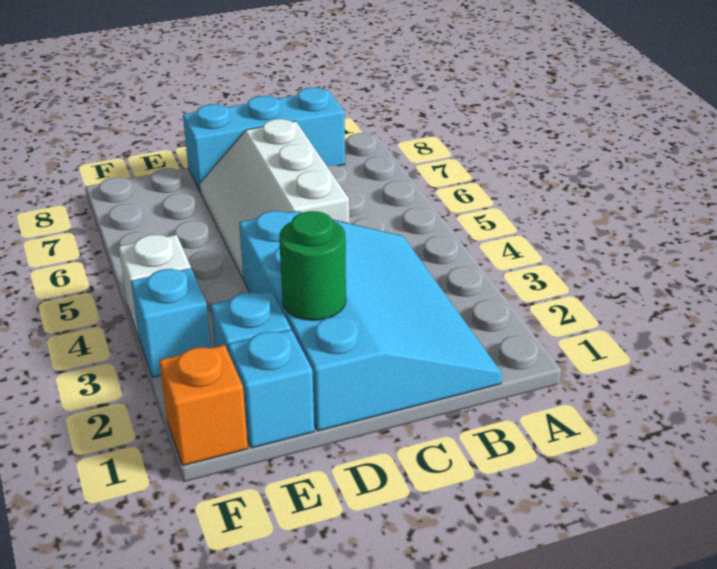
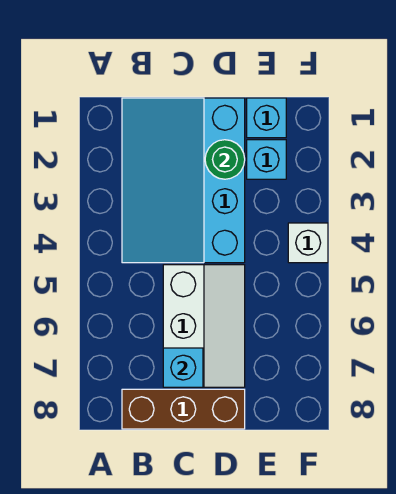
cyan 1x3 brick [183,88,345,192] -> brown 1x3 brick [122,389,245,429]
orange 1x1 brick [159,345,248,466] -> none
cyan 1x1 brick [131,268,211,377] -> cyan 1x1 brick moved to [163,348,203,387]

